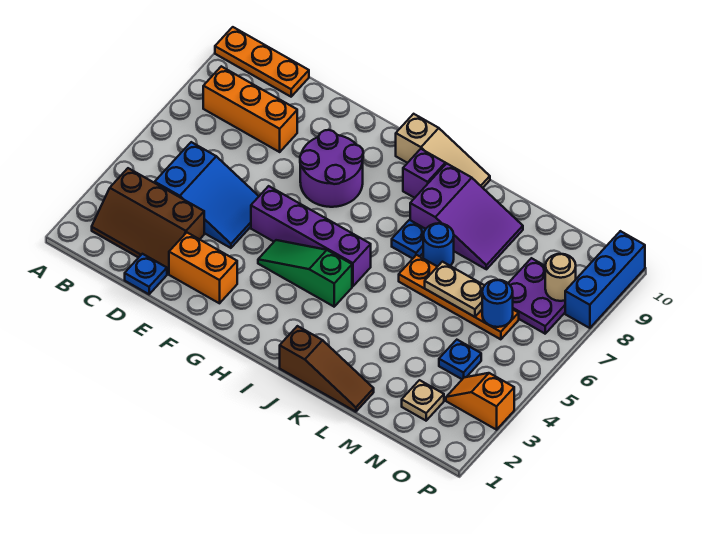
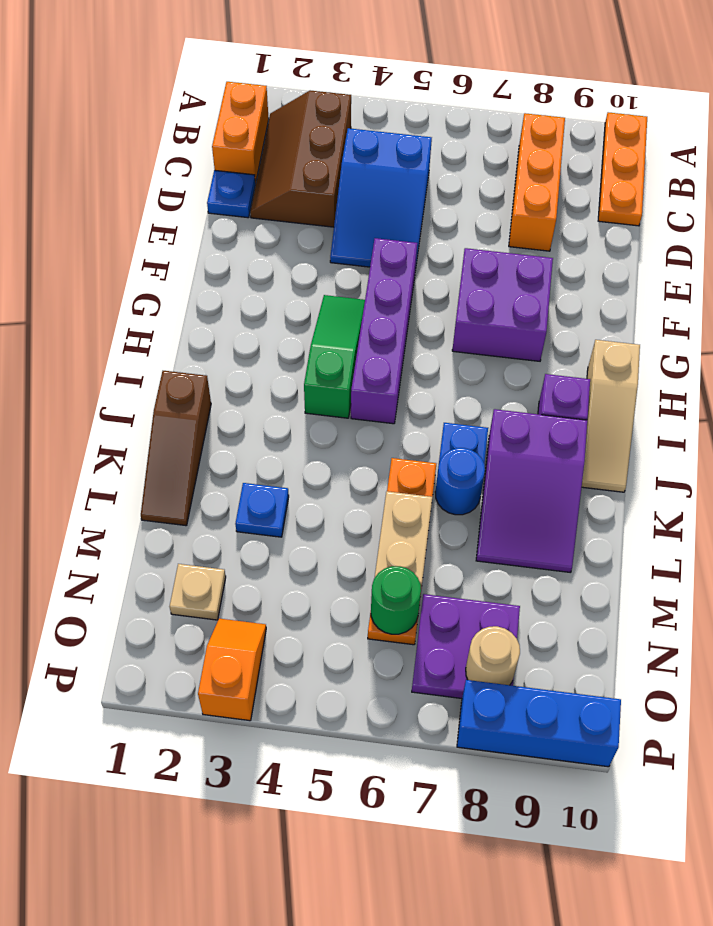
orange 1x2 brick [169,233,237,303] -> orange 1x2 brick moved to [212,82,269,183]
purple 2x2 round brick [300,130,363,207] -> purple 2x2 brick [452,248,553,361]
blue 1x1 plate [439,340,481,379] -> blue 1x1 plate moved to [235,483,289,537]
blue 1x1 round brick [482,280,513,327] -> green 1x1 round brick [371,566,421,634]

